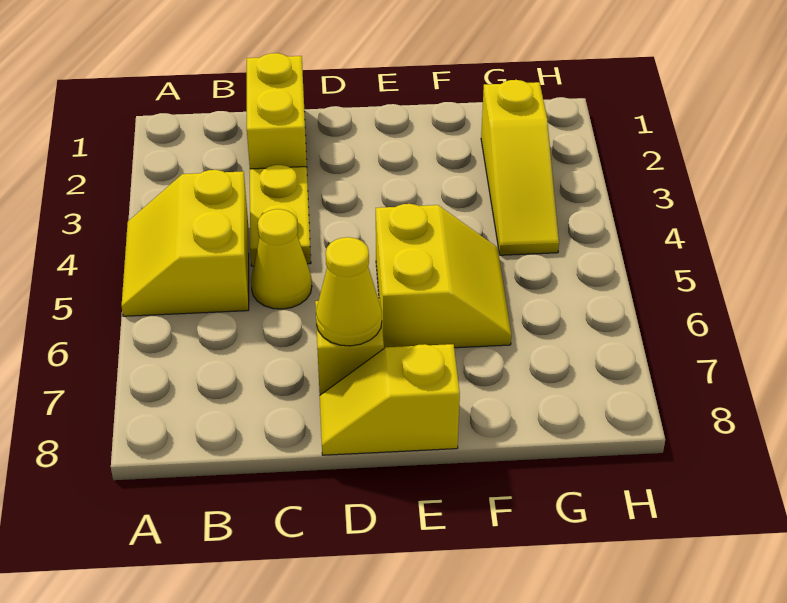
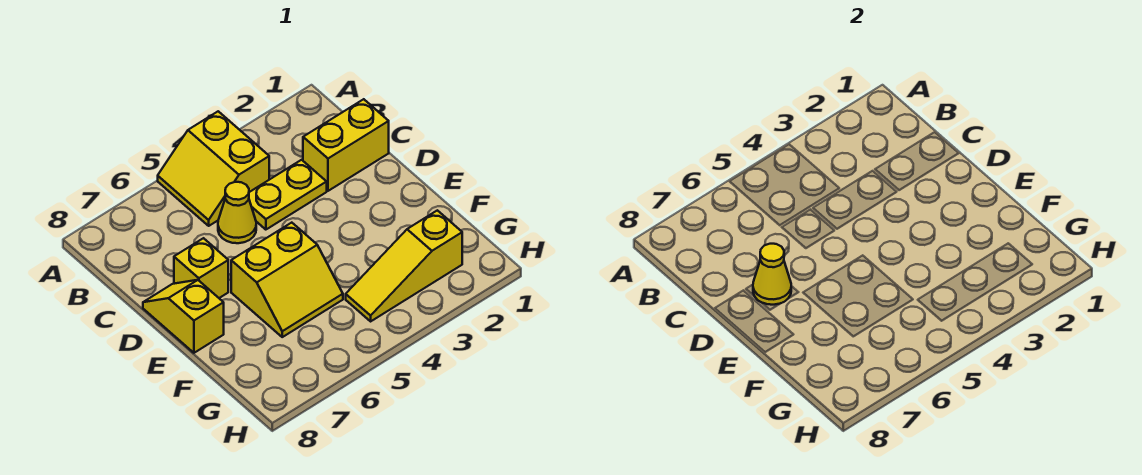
yellow 2x2 slope [121,170,249,316] -> yellow 2x2 slope turned to [158,111,269,226]

